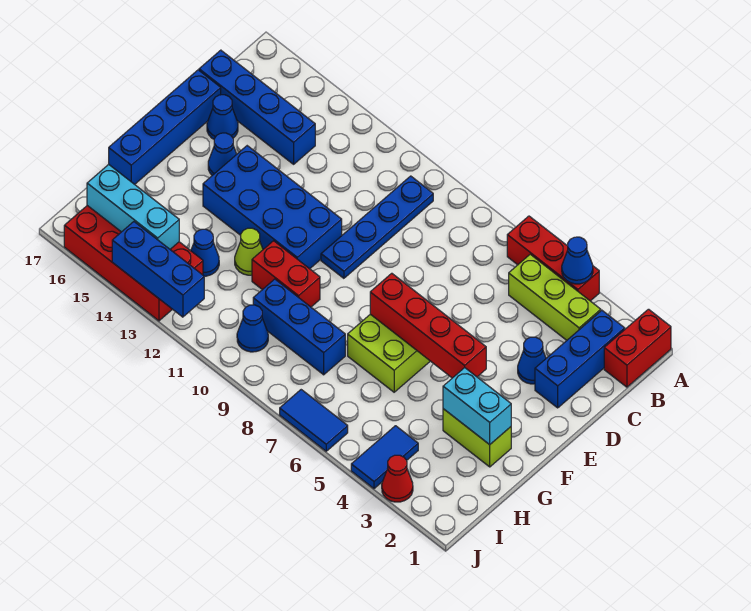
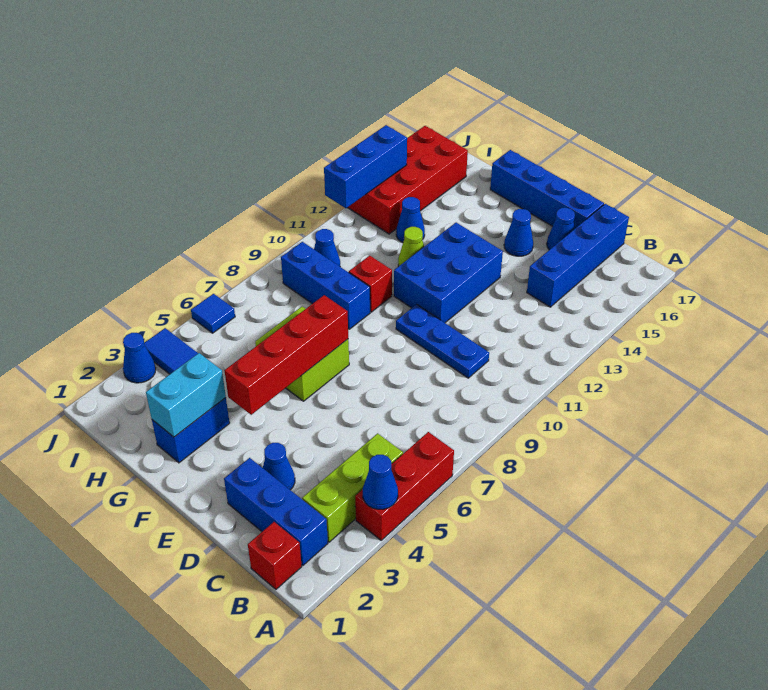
red 1x2 brick [604,309,671,387] -> red 1x1 brick [248,522,302,589]
blue 1x4 plate [321,176,433,278] -> blue 1x3 plate [396,304,489,378]
blue 2x4 brick [203,146,342,269] -> blue 2x3 brick [394,223,503,323]
lime 1x2 brick [443,409,511,467] -> blue 1x2 brick [152,398,230,463]
red 1x2 brick [252,241,320,307] -> red 1x1 brick [349,256,392,312]
blue 1x3 brick [253,279,345,375] -> blue 1x3 brick turned to [281,242,370,329]
cyan 1x3 brick [87,165,179,249] -> none
red 1x1 cone [382,455,413,502] -> blue 1x1 cone [123,333,156,383]
blue 1x2 tile [280,390,348,451] -> blue 1x1 tile [191,294,235,333]

